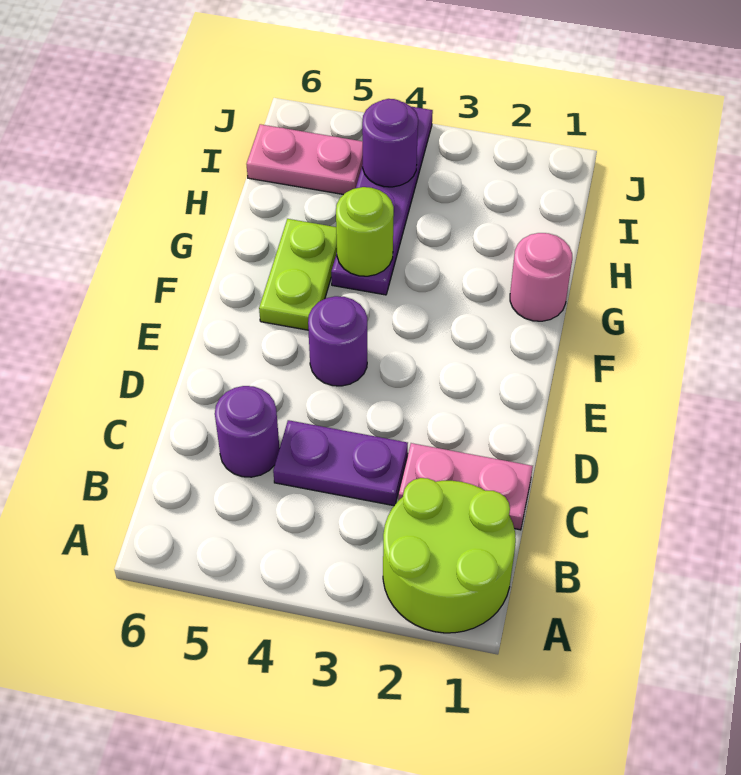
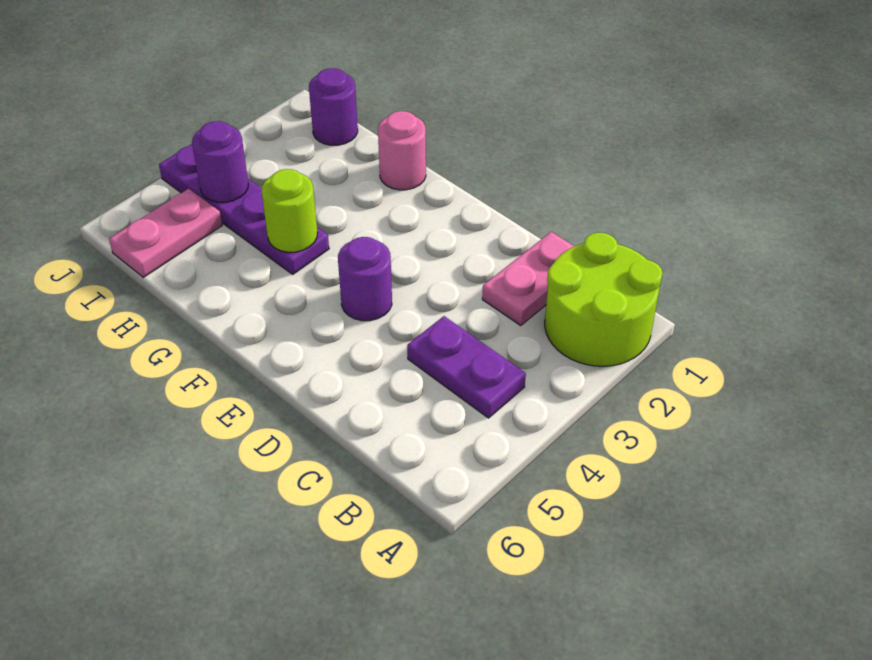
purple 1x2 plate [273,420,408,506] -> purple 1x2 plate turned to [407,316,526,418]
purple 1x1 round brick [215,386,280,477] -> purple 1x1 round brick moved to [309,68,358,145]
lime 1x2 plate [259,219,337,330] -> none

